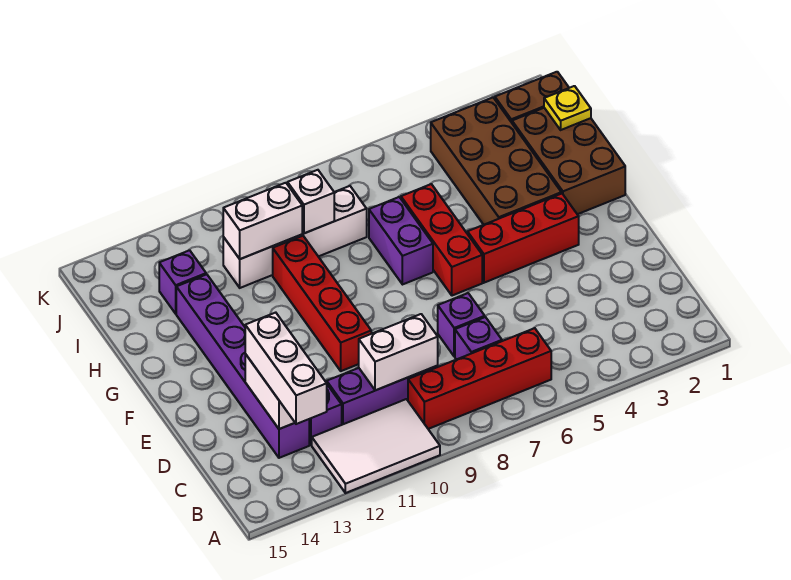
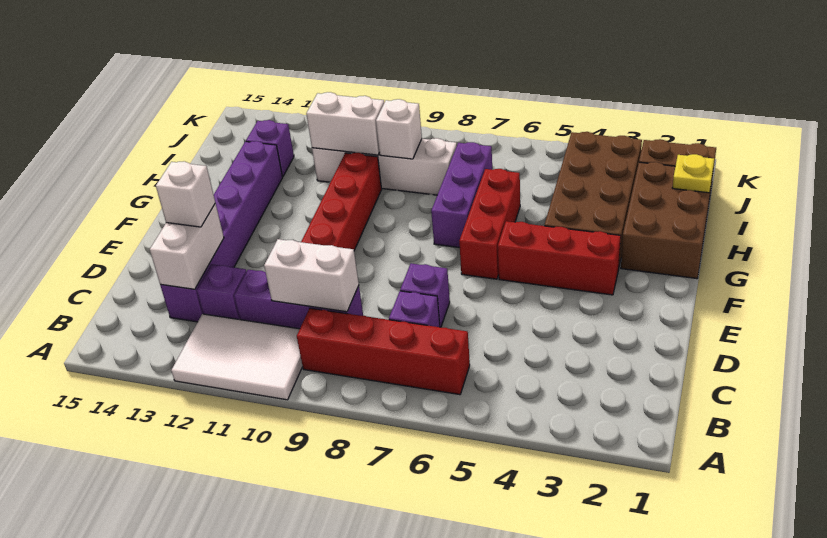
white 1x3 brick [245,313,327,424] -> white 1x1 brick [156,161,215,227]
purple 1x2 brick [369,197,433,285] -> purple 1x3 brick [431,142,492,248]

